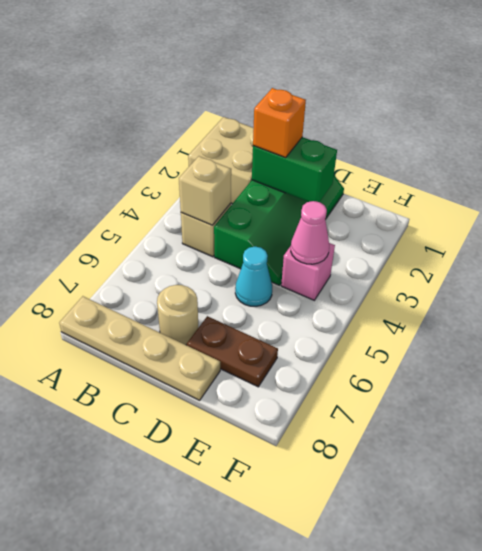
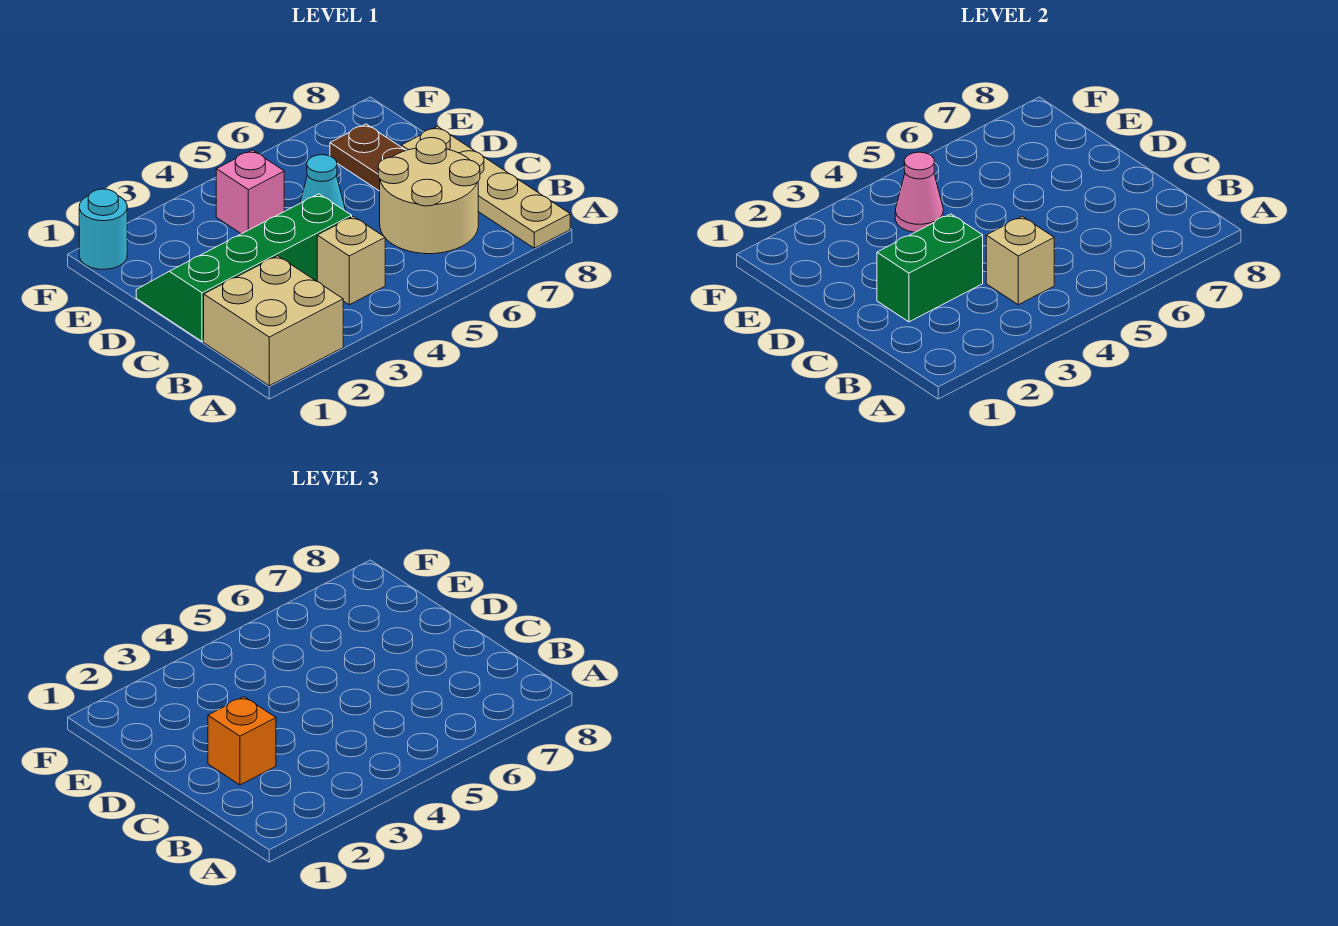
green 1x2 brick [252,137,337,202] -> green 1x2 brick turned to [877,214,983,322]
tan 1x1 round brick [157,285,198,345] -> tan 2x2 round brick [378,138,480,254]
none -> cyan 1x1 round brick [79,189,127,269]

